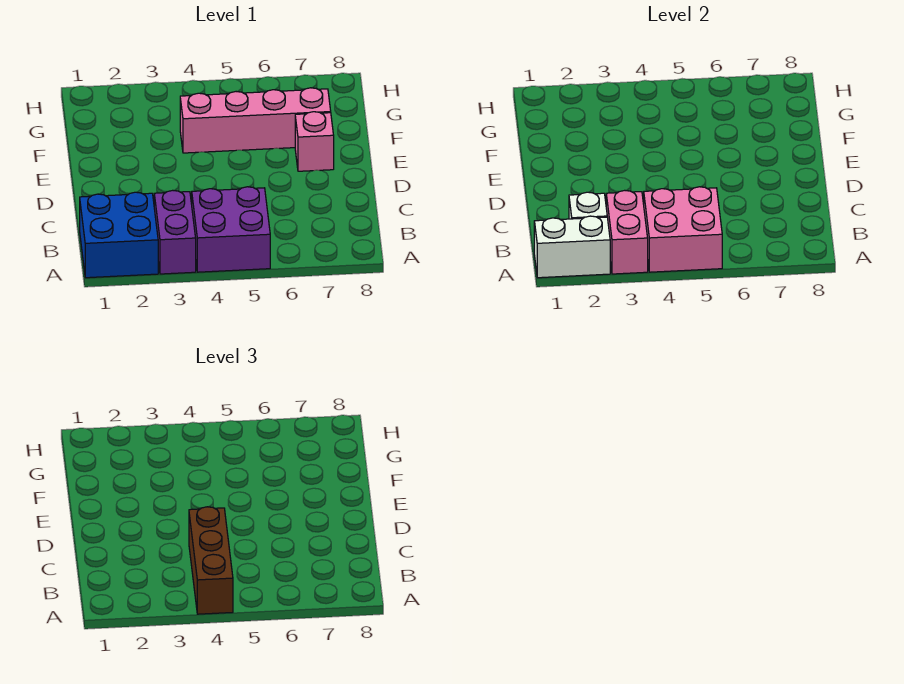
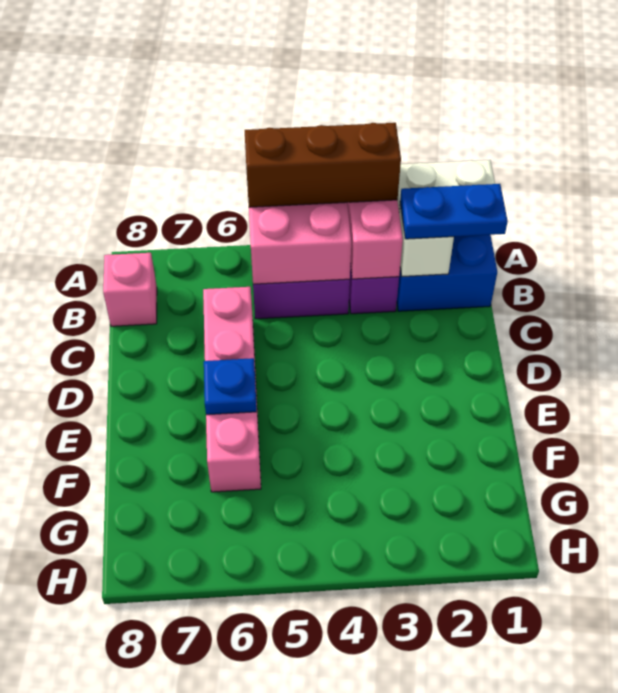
brown 1x3 brick [189,507,233,614] -> brown 1x3 brick turned to [245,123,401,207]
none -> blue 1x2 plate [400,184,508,239]
none -> blue 1x1 plate [204,358,257,415]
pink 1x1 brick [295,112,334,171] -> pink 1x1 brick moved to [103,253,157,326]
pink 1x4 brick [180,88,331,153] -> pink 1x4 brick turned to [203,287,261,492]

